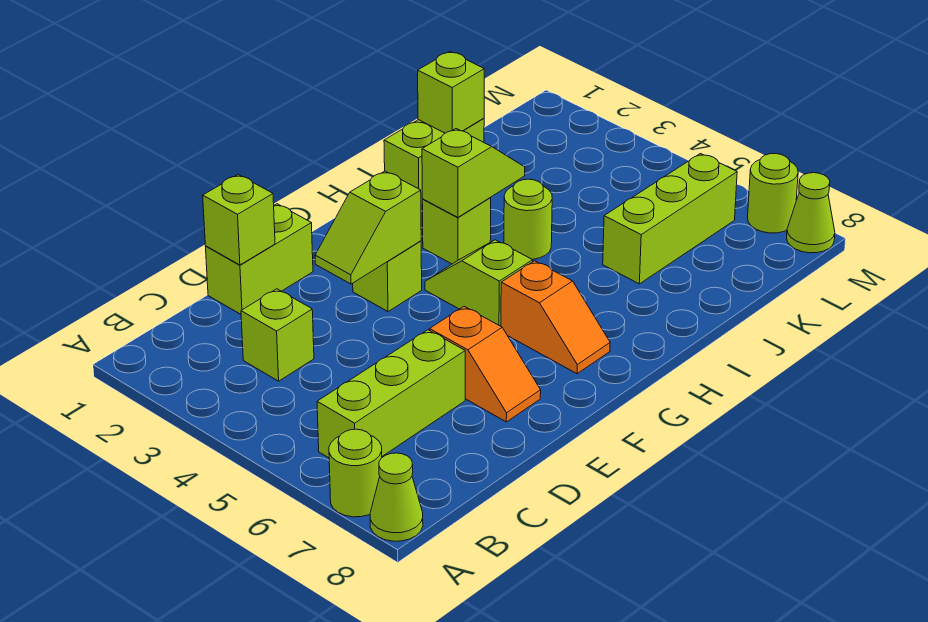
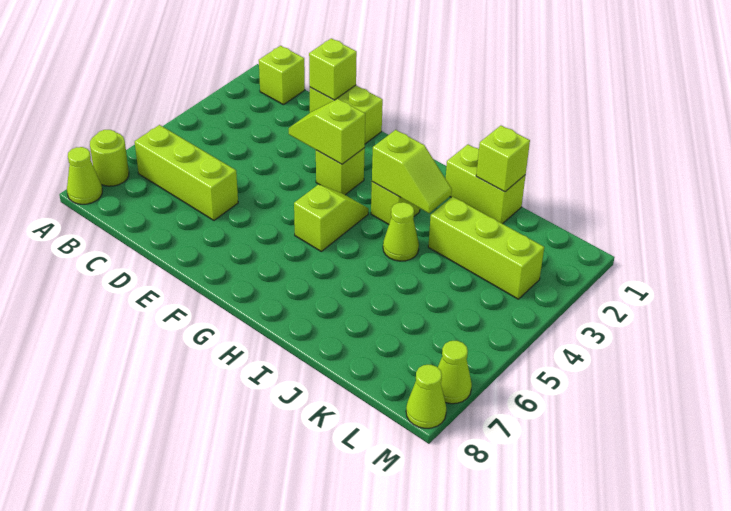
lime 1x1 brick [241,289,314,381] -> lime 1x1 brick moved to [259,46,305,105]
orange 1x2 slope [430,307,541,422] -> none
orange 1x2 slope [501,261,610,374] -> none
lime 1x1 round brick [504,179,552,260] -> lime 1x1 cone [383,202,419,261]
lime 1x3 brick [603,154,737,284] -> lime 1x3 brick moved to [428,197,544,299]
lime 1x1 round brick [748,154,798,233] -> lime 1x1 cone [438,341,472,404]

